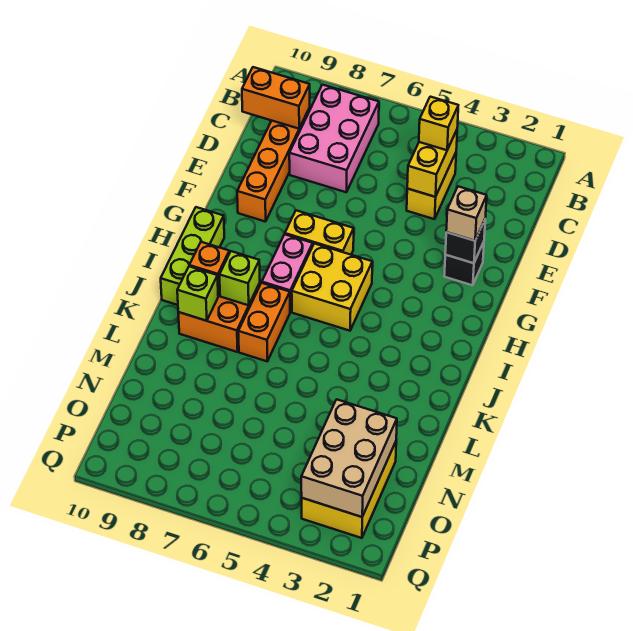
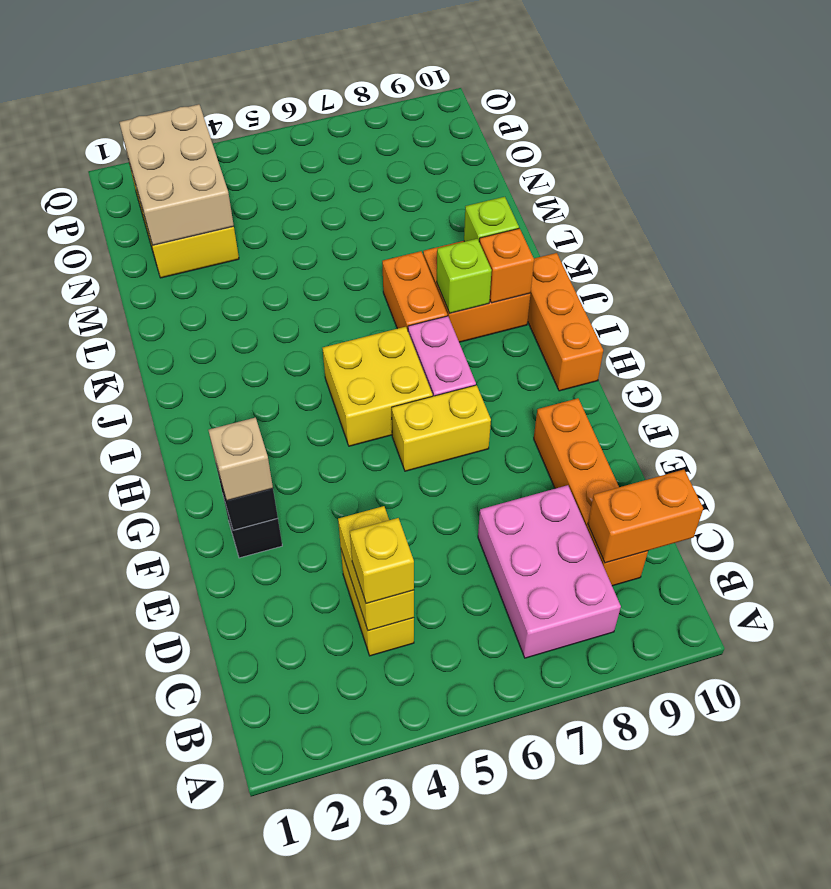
lime 1x3 brick [161,207,224,305] -> orange 1x3 brick [528,253,603,391]

